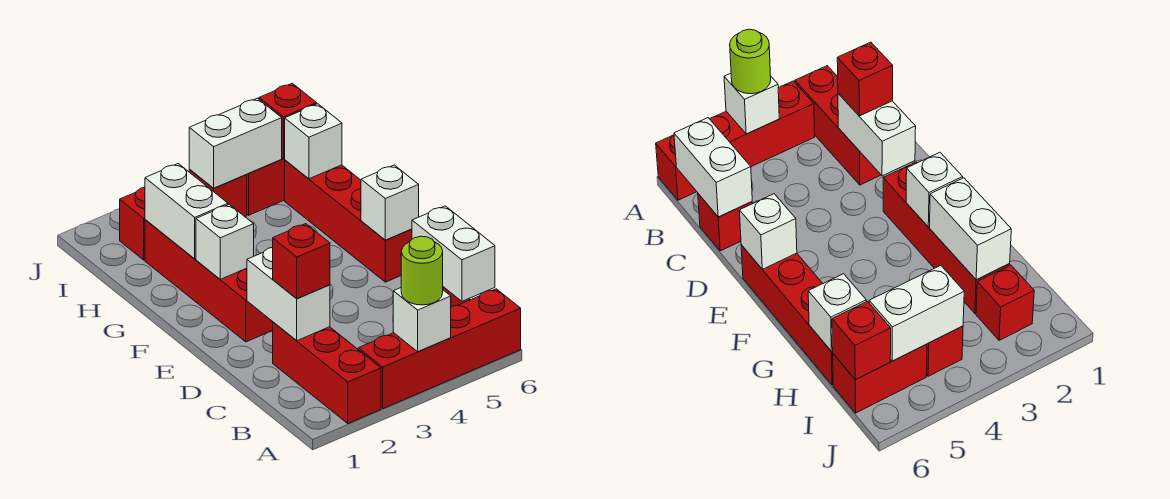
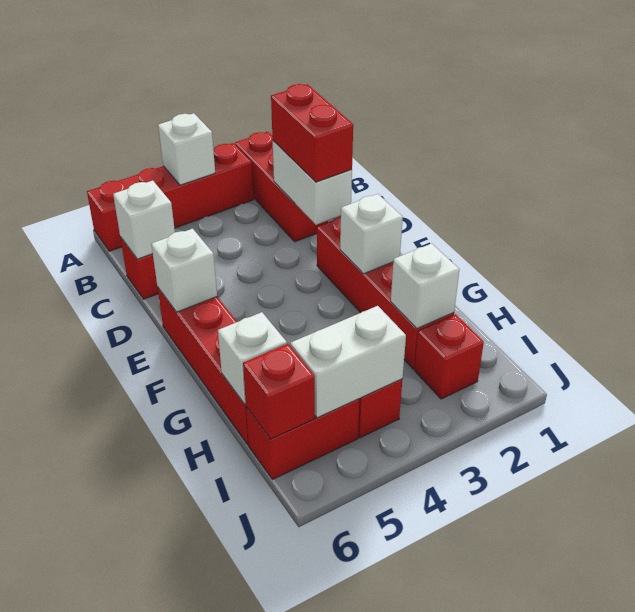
lime 1x1 round brick [401,236,443,305] -> none
white 1x2 brick [412,206,495,301] -> white 1x1 brick [113,181,175,259]
red 1x1 brick [273,224,330,299] -> red 1x2 brick [271,84,353,182]
white 1x2 brick [145,164,228,259] -> white 1x1 brick [391,244,459,328]

